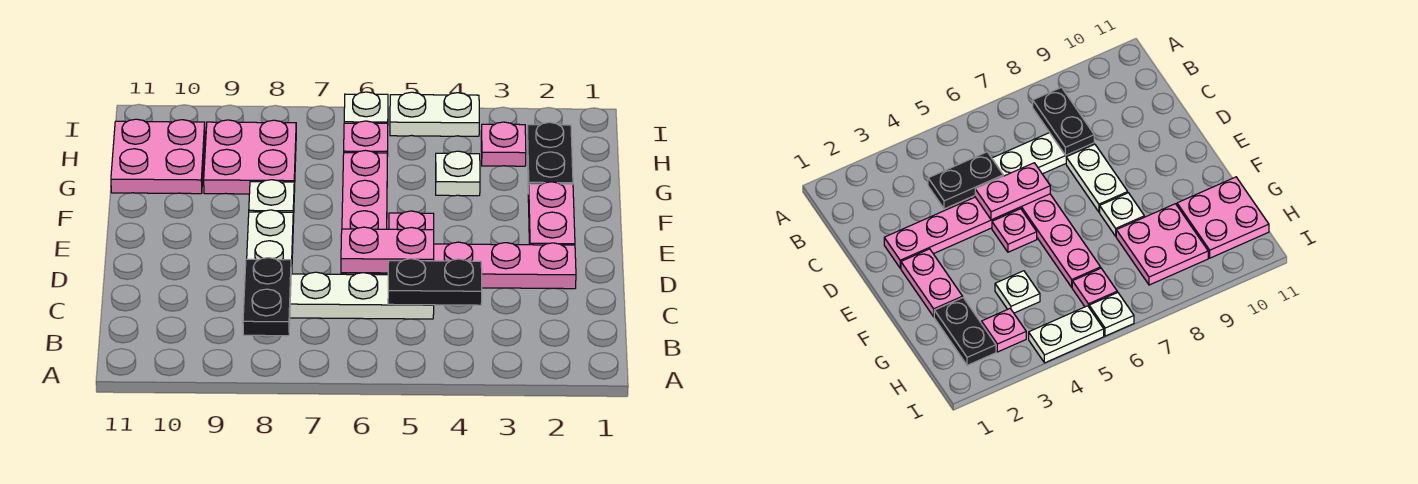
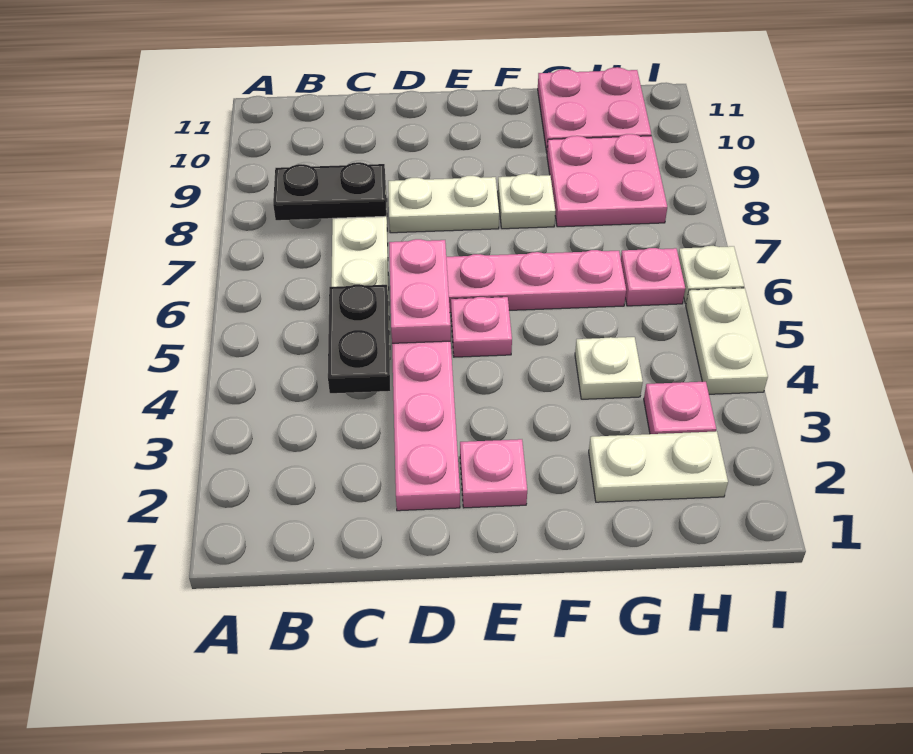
pink 1x2 plate [528,182,575,245] -> pink 1x1 plate [460,439,527,508]
black 1x2 plate [527,122,573,194] -> white 1x2 plate [589,431,728,502]

